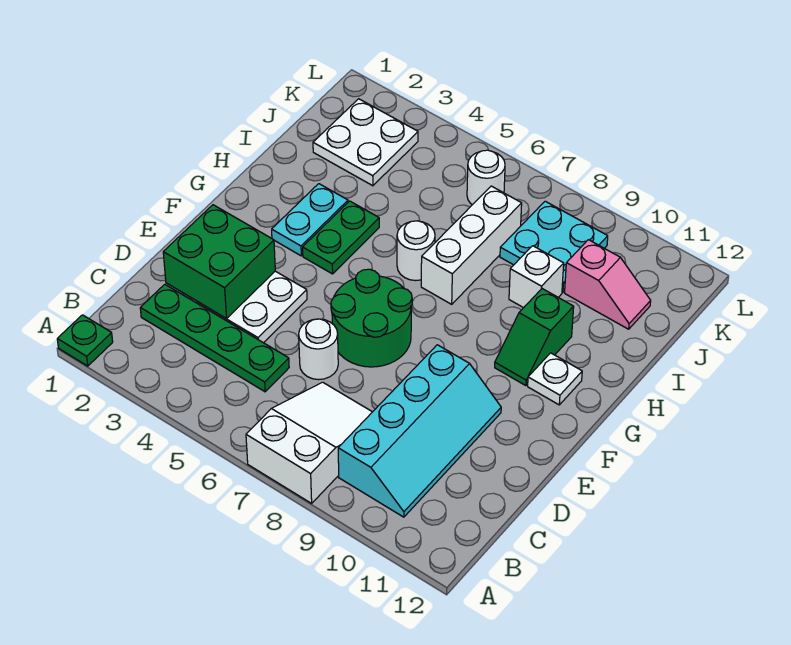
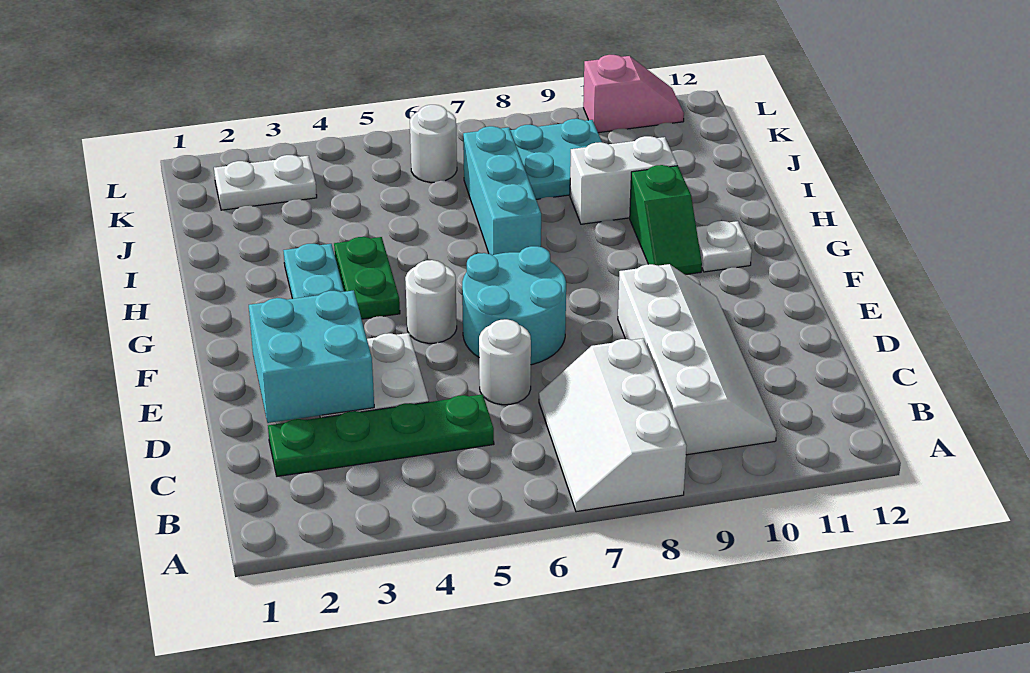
green 1x1 plate [57,315,113,366] -> none
white 2x3 slope [246,382,372,503] -> white 2x3 slope turned to [539,338,686,512]
cyan 2x4 slope [338,345,501,517] -> white 2x4 slope [618,264,777,455]
green 2x2 brick [163,205,275,319] -> cyan 2x2 brick [249,290,374,423]
green 2x2 round brick [331,269,412,367] -> cyan 2x2 round brick [462,246,566,365]
white 1x1 round brick [397,221,435,281] -> white 1x1 round brick moved to [405,260,457,343]
white 1x3 brick [421,186,522,304] -> cyan 1x3 brick [463,126,541,255]
white 1x1 brick [509,246,564,308] -> white 1x2 brick [570,136,677,224]
white 2x2 plate [313,99,418,186] -> white 1x2 plate [214,155,317,210]
pink 1x2 slope [565,240,651,329] -> pink 1x2 slope moved to [583,55,684,133]

